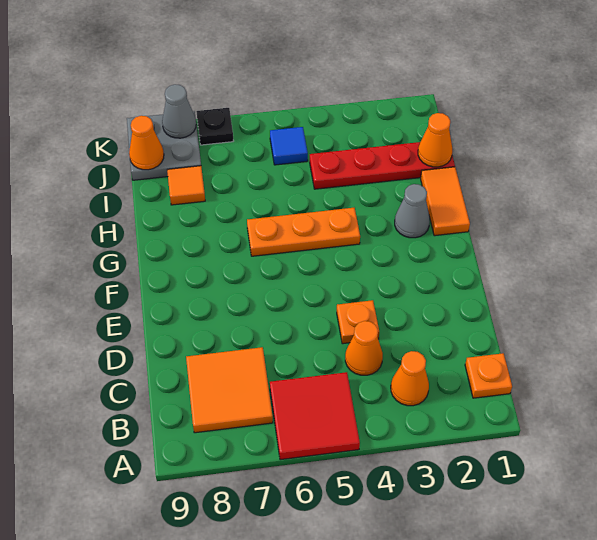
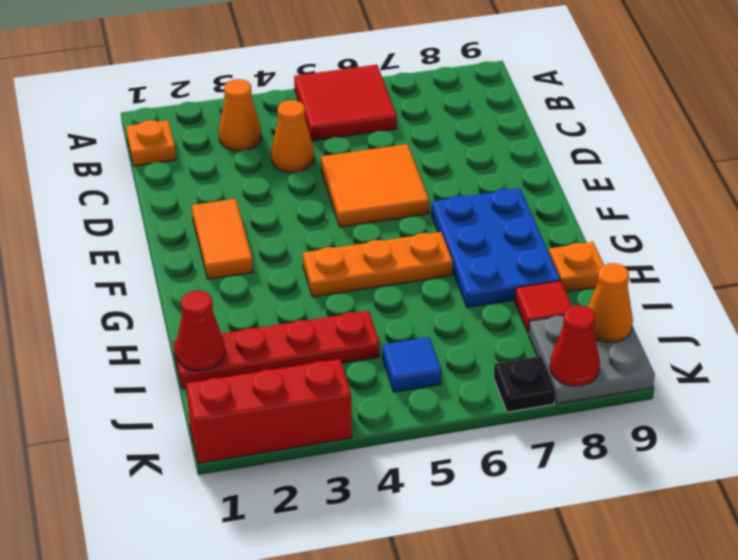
orange 2x2 tile [186,347,273,433] -> orange 2x2 tile moved to [321,144,429,227]
orange 1x1 plate [337,300,379,344] -> orange 1x1 plate moved to [549,242,604,292]
none -> blue 2x3 plate [432,188,560,307]
orange 1x2 tile [421,167,470,236] -> orange 1x2 tile moved to [192,199,253,279]
grey 1x1 cone [395,184,430,238] -> none
orange 1x1 cone [418,113,452,167] -> red 1x1 cone [176,291,225,371]
orange 1x1 tile [167,166,205,205] -> red 1x1 tile [515,281,572,333]
none -> red 1x3 brick [186,359,352,463]
grey 1x1 cone [162,84,196,138] -> red 1x1 cone [550,305,600,386]

